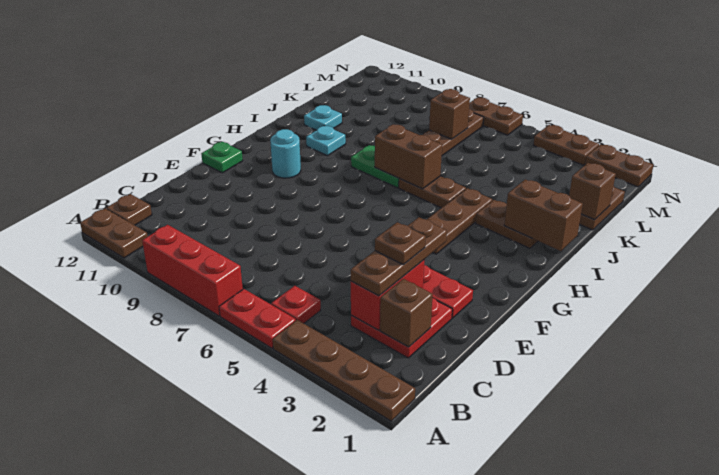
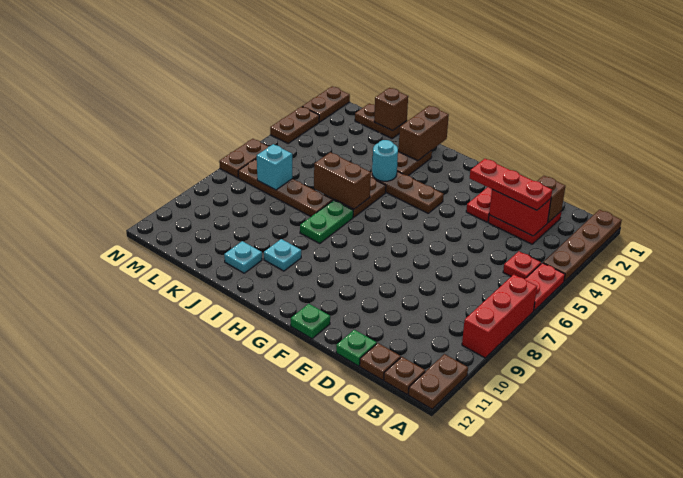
brown 1x3 plate [351,217,447,296] -> red 1x3 plate [470,159,552,210]
brown 1x1 plate [375,222,426,265] -> brown 1x1 plate moved to [360,343,401,380]
none -> green 1x1 plate [336,330,377,366]
cyan 1x1 round brick [270,129,301,178] -> cyan 1x1 round brick moved to [372,140,398,181]
brown 1x2 brick [375,124,442,189] -> brown 1x2 brick turned to [314,152,371,209]
brown 1x1 brick [429,89,470,139] -> cyan 1x1 brick [257,144,292,190]

